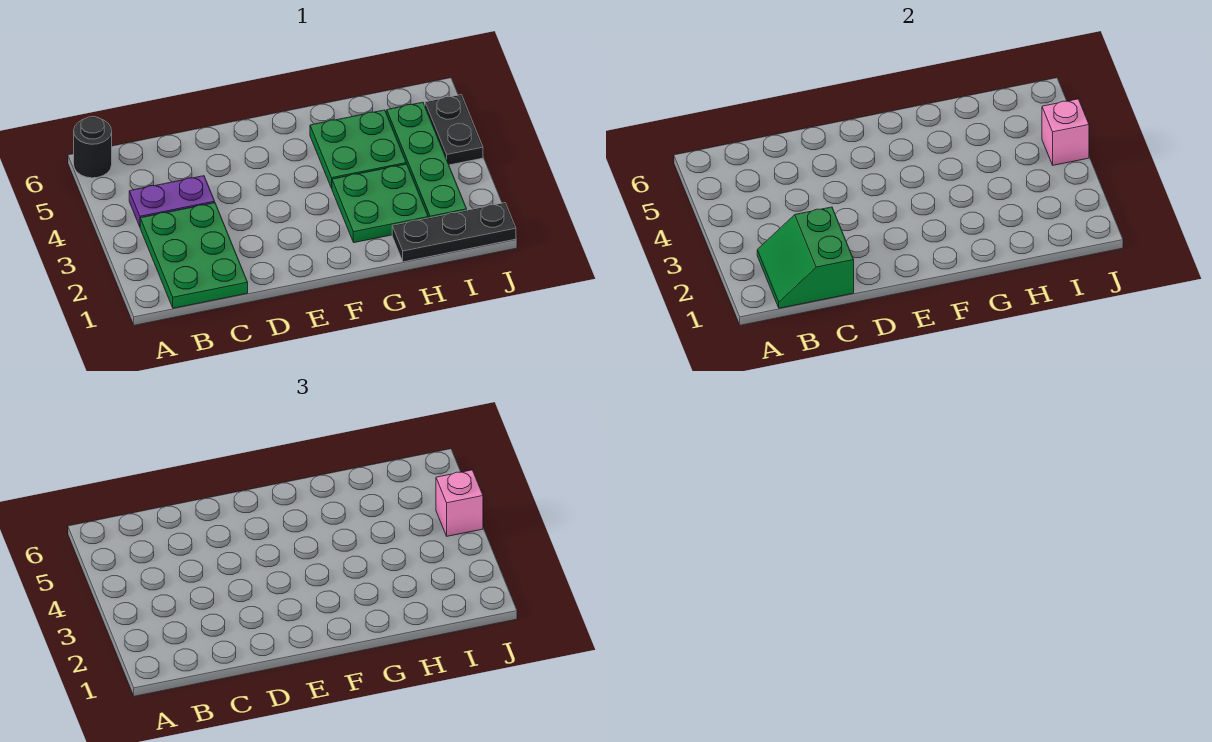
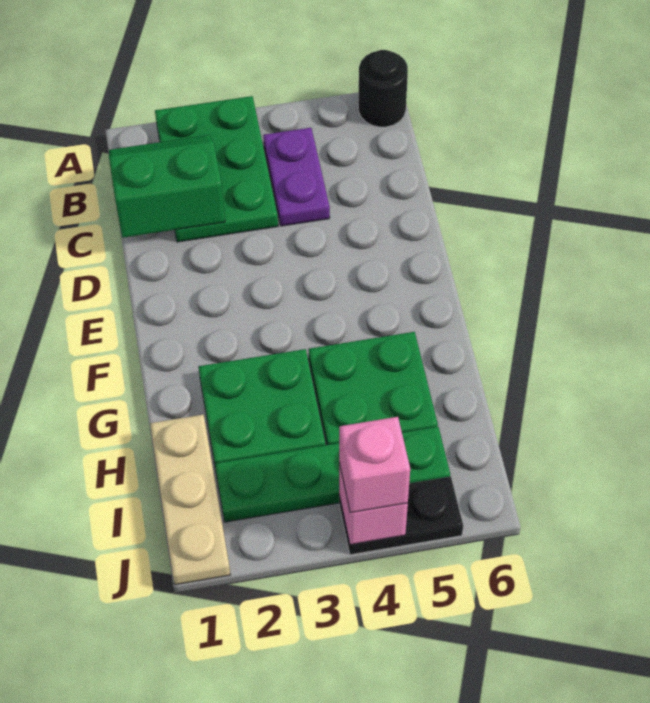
green 2x3 plate [140,203,248,308] -> green 2x3 plate turned to [155,96,278,242]
black 1x3 plate [392,203,516,262] -> tan 1x3 plate [150,415,230,585]

